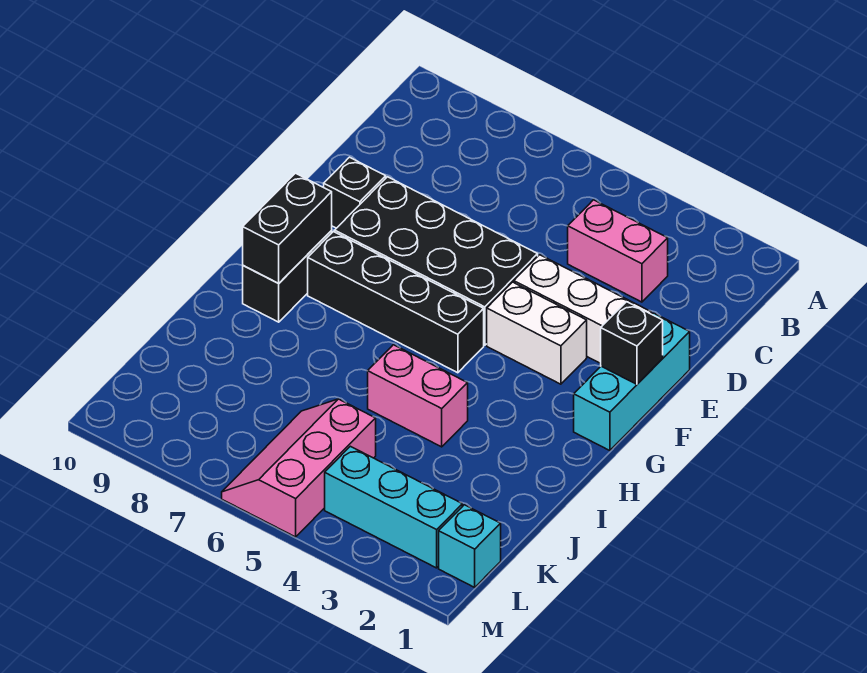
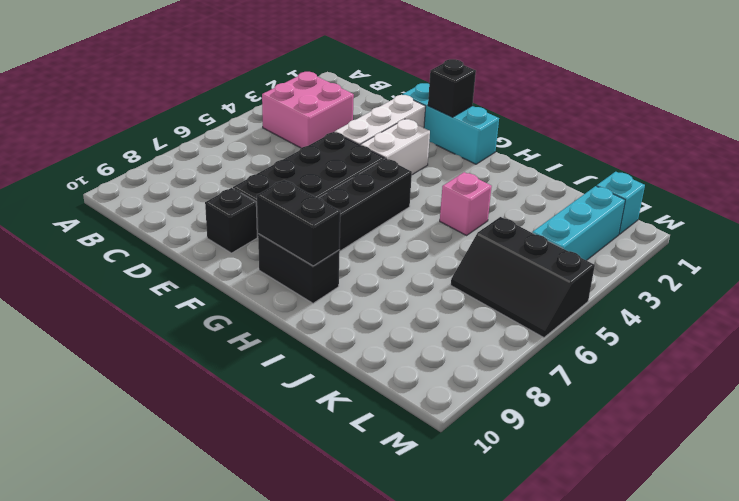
pink 1x2 brick [568,200,668,302] -> pink 2x2 brick [262,72,354,148]
pink 1x2 brick [368,345,468,447] -> pink 1x1 brick [440,172,492,235]
pink 2x3 slope [222,399,376,537] -> black 2x3 slope [451,217,595,338]

